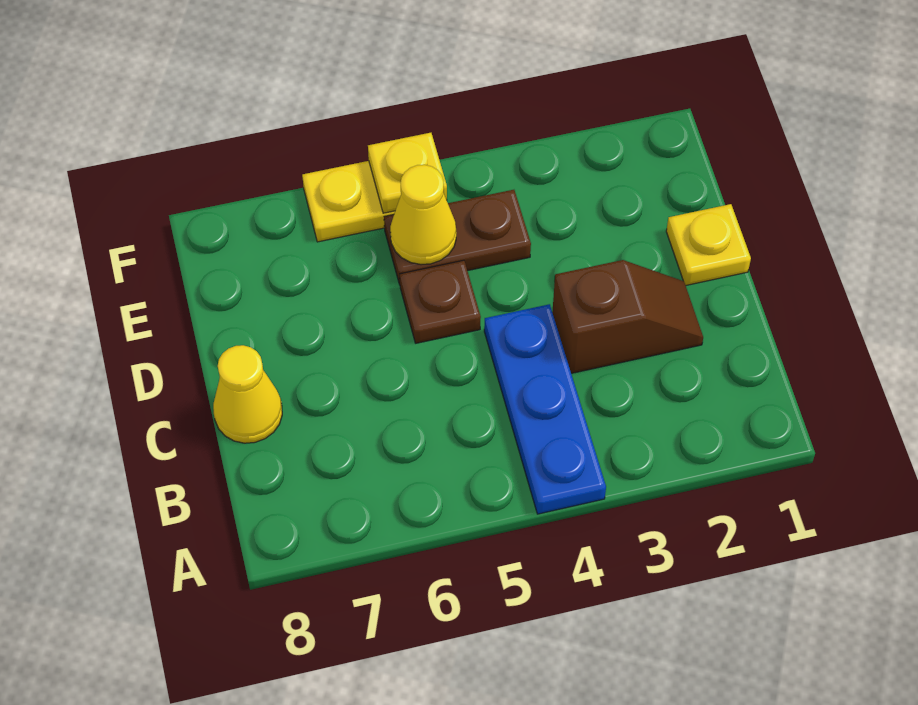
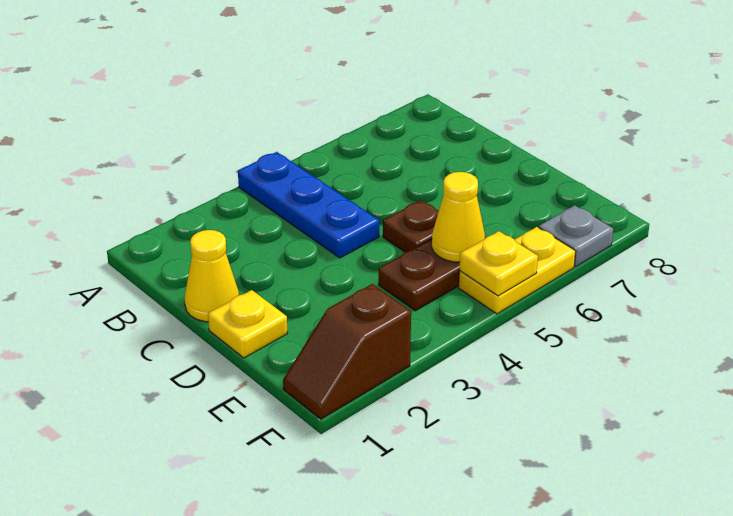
brown 1x2 slope [552,260,703,373] -> brown 1x2 slope moved to [283,284,411,419]
yellow 1x1 cone [213,345,282,443] -> yellow 1x1 cone moved to [185,230,239,322]
none -> grey 1x1 plate [539,205,613,267]

